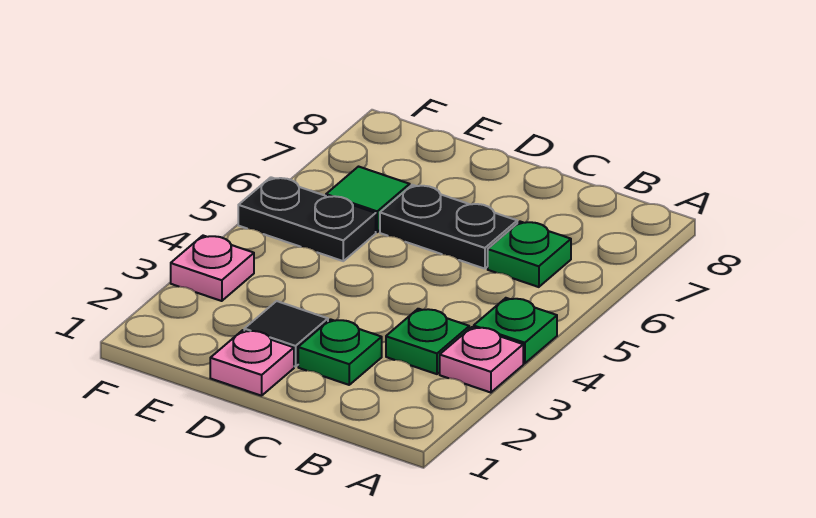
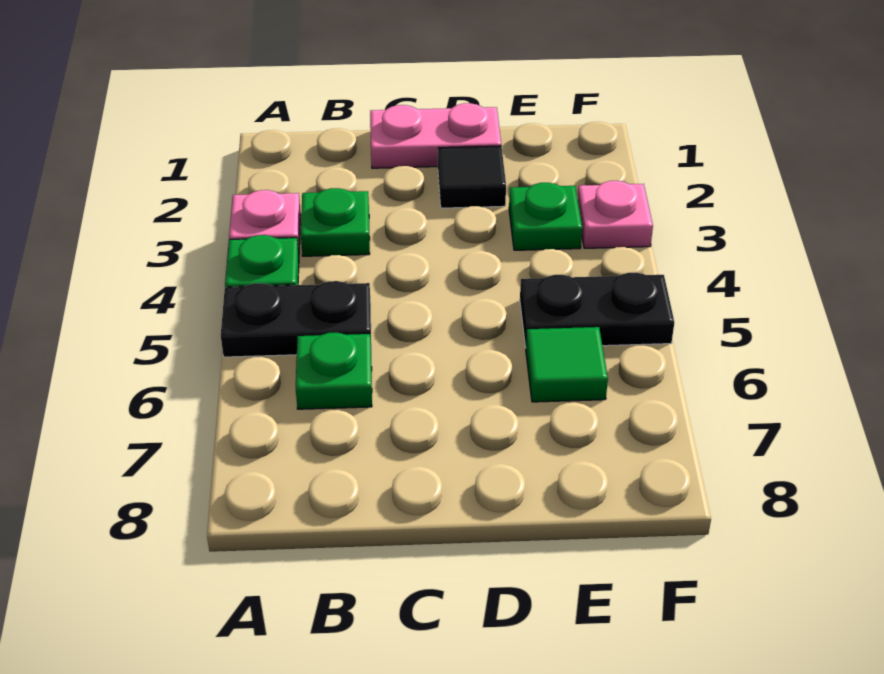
green 1x1 plate [298,319,382,385] -> green 1x1 plate moved to [509,183,582,250]
black 1x2 plate [380,185,517,269] -> black 1x2 plate moved to [221,281,371,357]
pink 1x1 plate [210,330,294,396] -> pink 1x2 plate [370,103,501,168]

